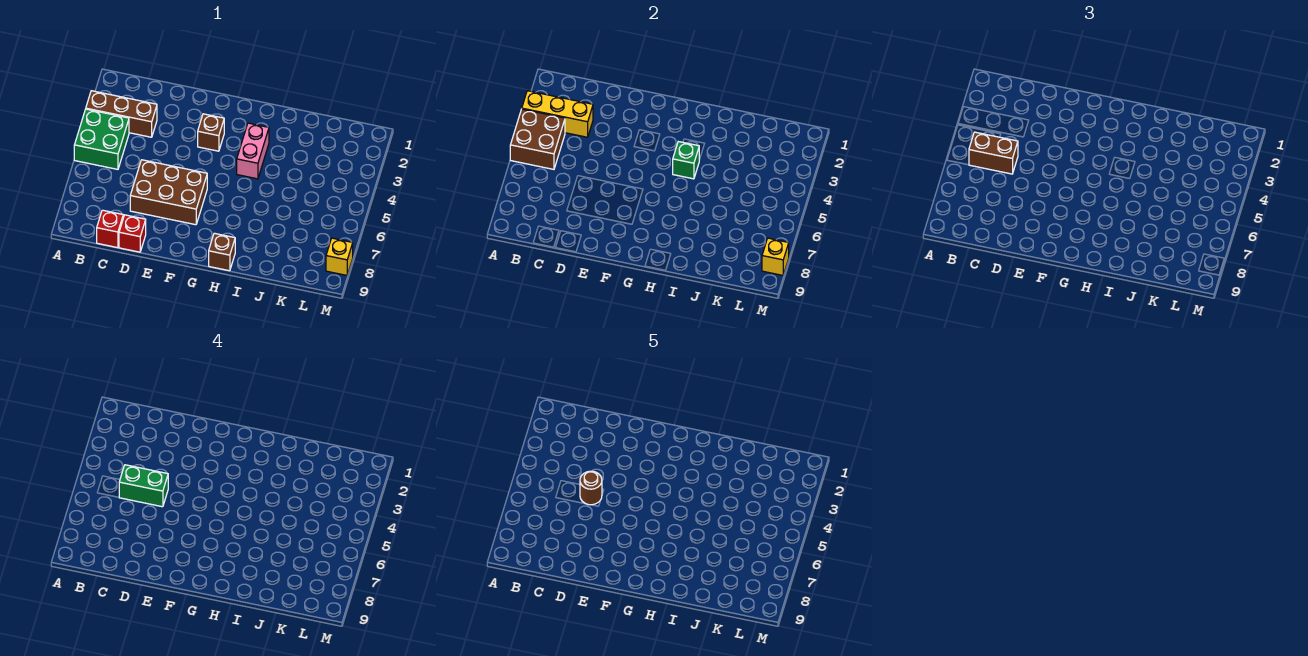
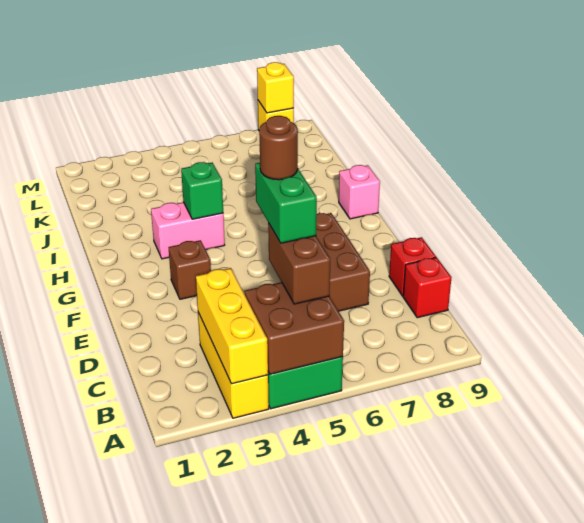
brown 1x3 brick [86,91,157,137] -> yellow 1x3 brick [198,313,269,418]
brown 1x1 brick [209,233,235,271] -> pink 1x1 brick [339,165,380,219]

